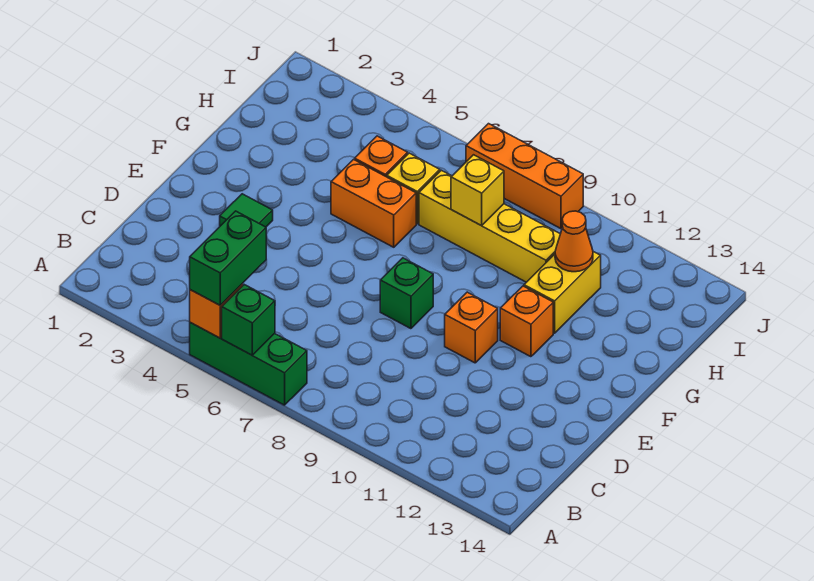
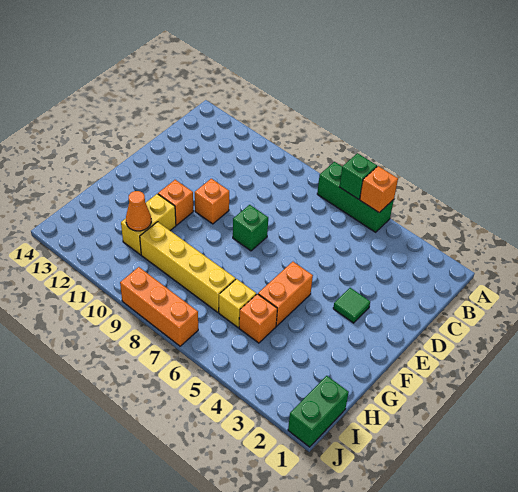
green 1x2 brick [190,211,266,305] -> green 1x2 brick moved to [288,376,349,447]
orange 1x2 brick [331,160,416,247] -> orange 1x2 brick turned to [258,262,313,326]
yellow 1x1 brick [451,155,504,226] -> none

